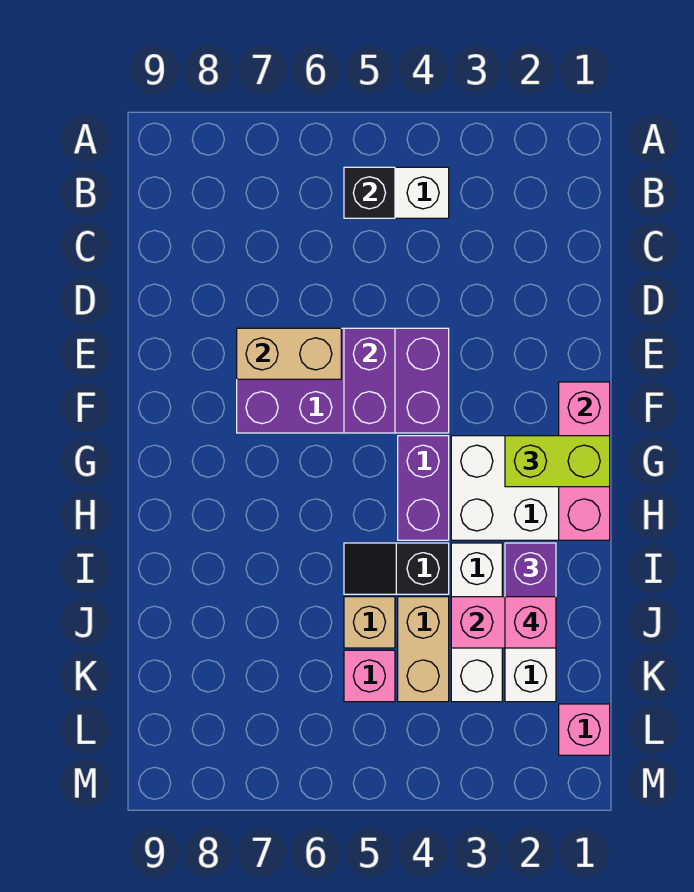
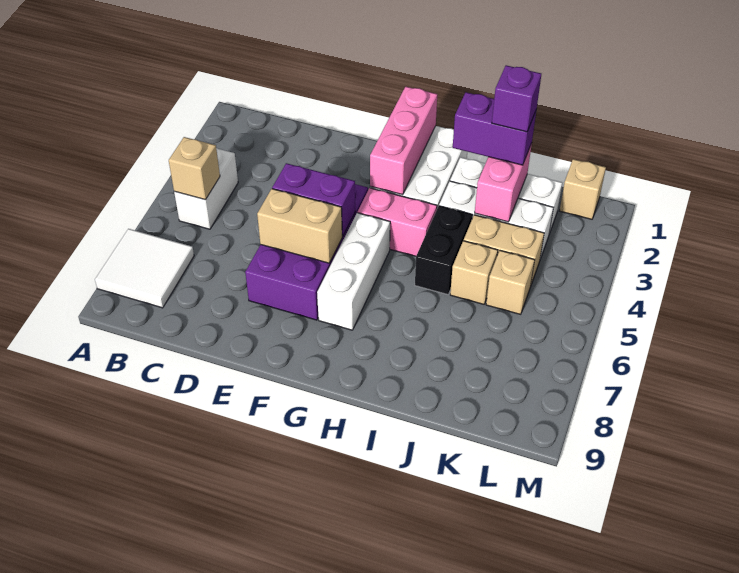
none -> white 2x2 tile [95,229,194,308]
black 1x1 brick [344,167,395,218] -> tan 1x1 brick [169,137,220,200]
tan 1x2 brick [237,328,341,379] -> tan 1x2 brick turned to [257,189,342,263]
pink 1x3 brick [559,382,610,540] -> pink 1x3 brick turned to [370,87,437,195]
lime 1x2 brick [505,436,610,487] -> none
purple 1x2 brick [398,436,449,540] -> pink 1x2 brick [358,188,437,256]
none -> white 1x3 brick [317,213,390,330]
black 1x2 slope [344,543,449,594] -> black 1x2 brick [415,206,472,295]
pink 1x1 brick [505,597,556,648] -> purple 1x1 brick [492,65,541,132]
pink 1x1 brick [344,650,395,702] -> tan 1x1 brick [486,251,535,314]
pink 1x1 brick [559,704,610,755] -> tan 1x1 brick [560,159,606,219]

